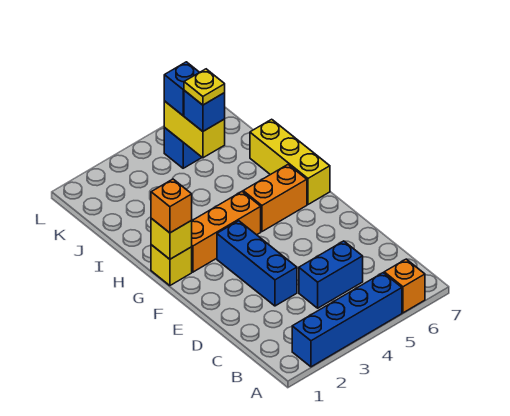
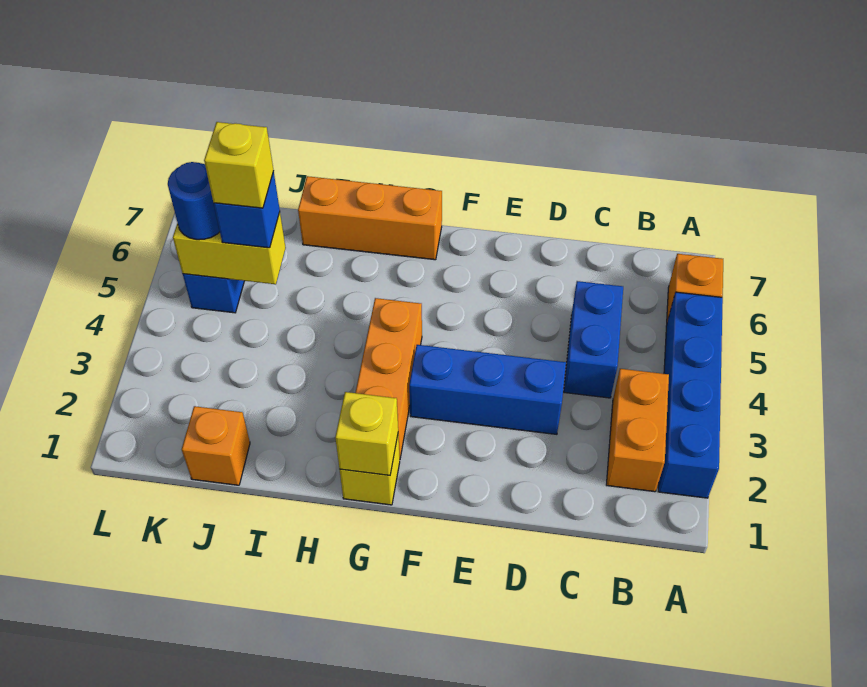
orange 1x1 brick [151,179,192,233] -> orange 1x1 brick moved to [182,406,250,485]
orange 1x2 brick [243,165,307,231] -> orange 1x2 brick moved to [606,369,669,492]
yellow 1x3 brick [250,119,330,204] -> orange 1x3 brick [298,176,442,260]
yellow 1x1 plate [184,69,225,105] -> yellow 1x1 brick [204,122,274,208]
blue 1x1 brick [164,62,199,115] -> blue 1x1 round brick [168,162,220,240]

